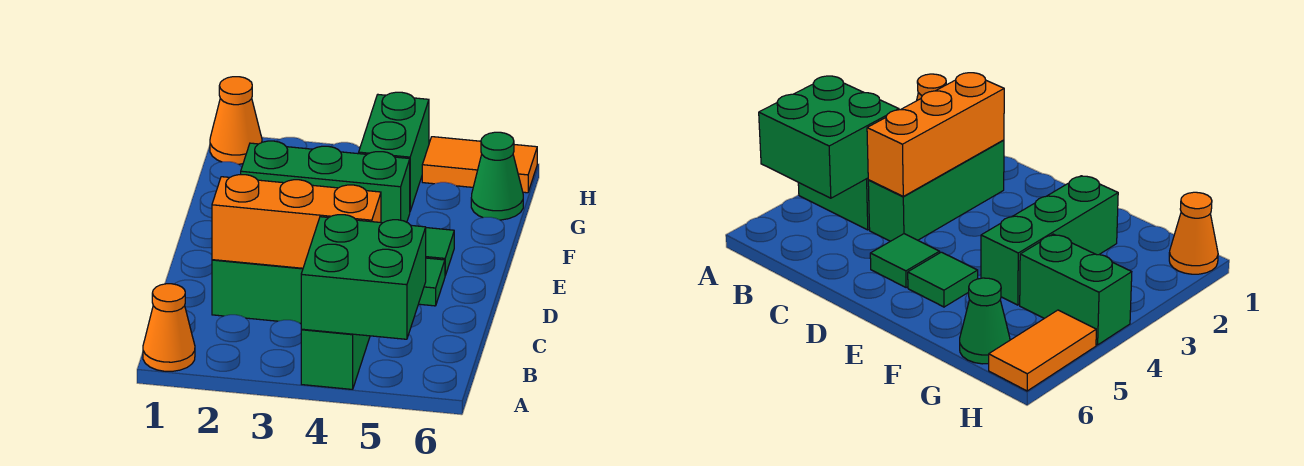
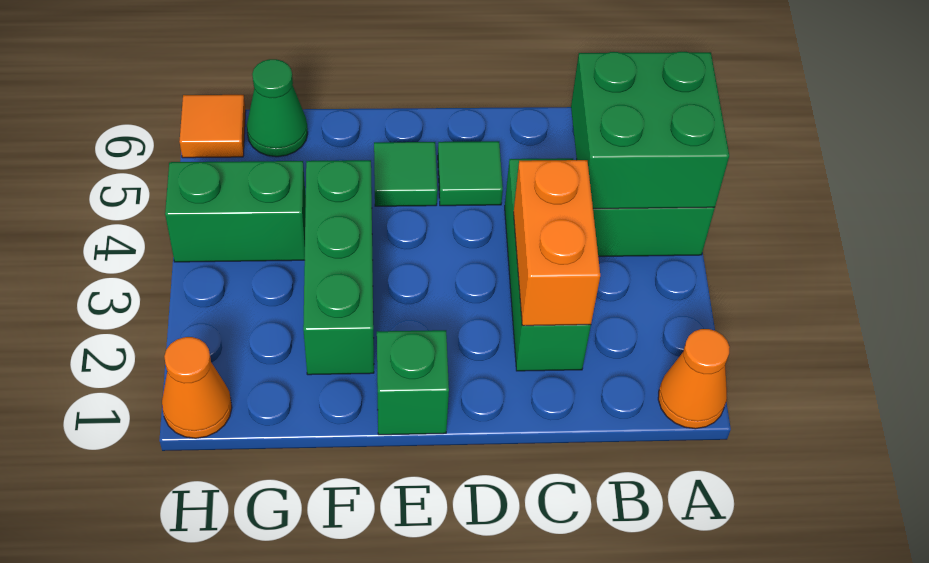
orange 1x3 brick [212,175,381,268] -> orange 1x2 brick [514,160,600,326]
none -> green 1x1 brick [377,330,449,435]
orange 1x2 tile [422,137,537,193] -> orange 1x1 tile [180,95,246,158]

